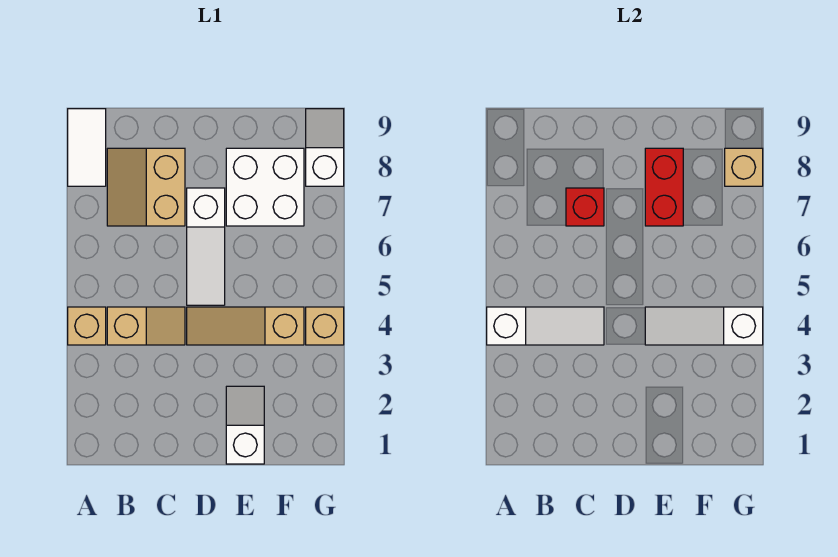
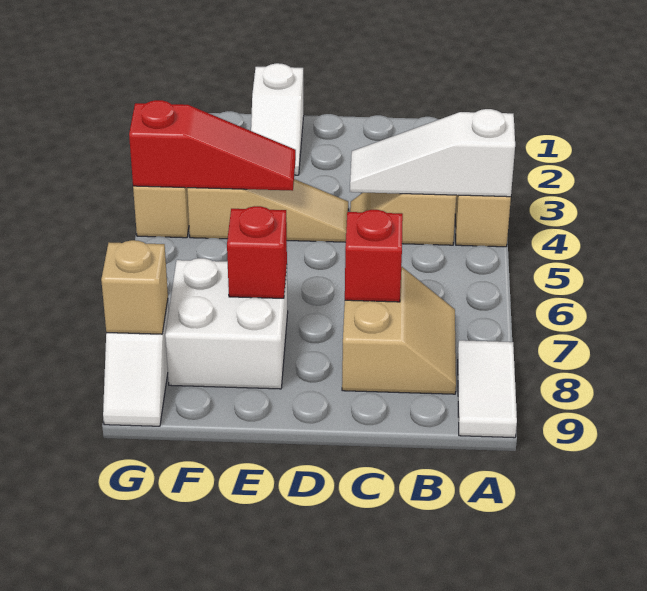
white 1x3 slope [187,188,225,305] -> none
white 1x3 slope [645,307,763,345] -> red 1x3 slope [129,100,296,191]
red 1x2 brick [645,148,683,226] -> red 1x1 brick [227,206,287,298]

